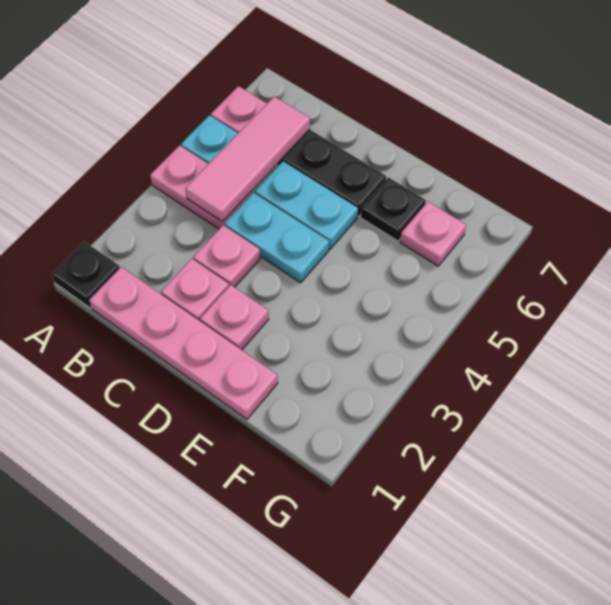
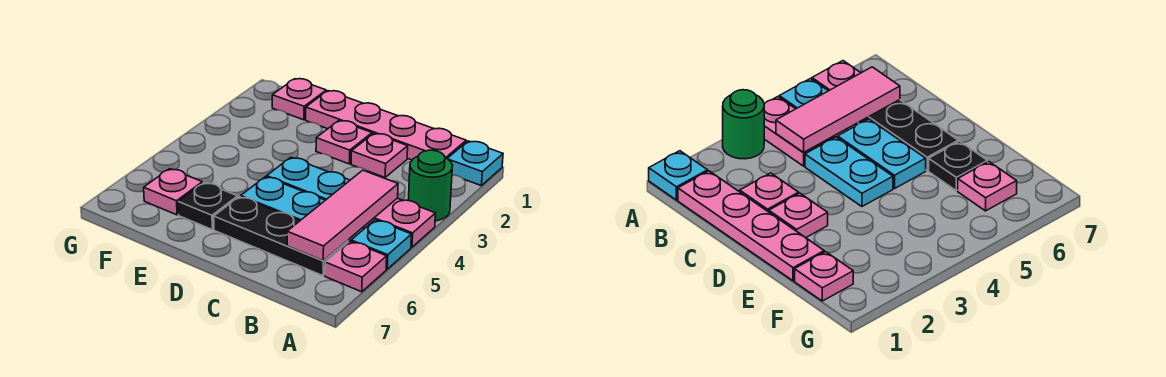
black 1x1 plate [52,242,120,308] -> cyan 1x1 plate [447,141,503,185]
none -> green 1x1 round brick [408,150,452,221]
pink 1x1 plate [193,225,260,287] -> pink 1x1 plate moved to [272,79,326,120]

